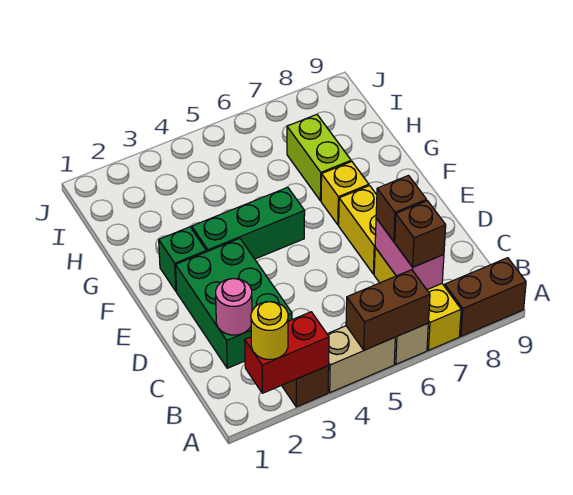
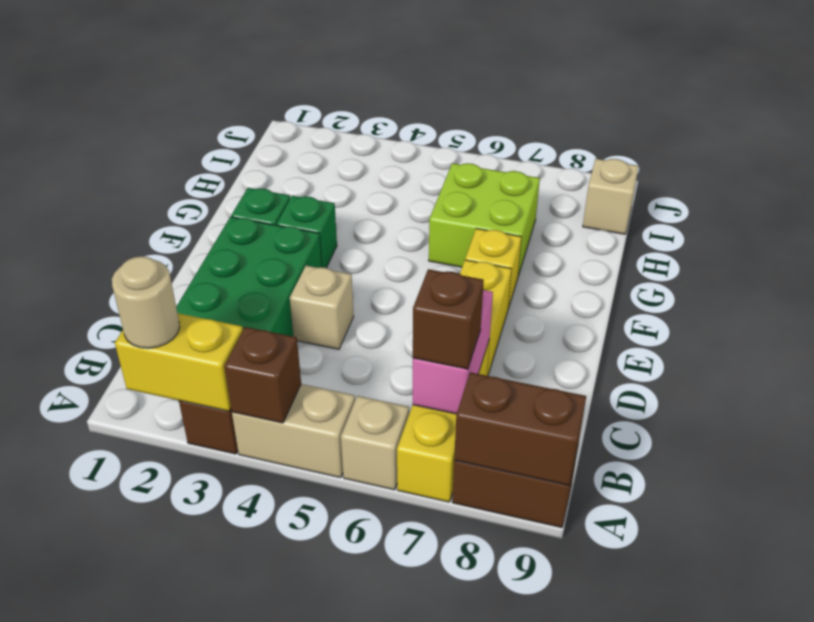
red 1x2 brick [245,312,329,393] -> yellow 1x2 brick [115,313,243,411]
yellow 1x1 round brick [251,302,288,360] -> tan 1x1 round brick [112,256,180,348]
brown 1x2 brick [346,270,430,350] -> brown 1x2 brick moved to [454,372,586,485]
pink 1x1 round brick [216,279,252,335] -> none
brown 1x1 brick [376,176,427,241] -> brown 1x1 brick moved to [224,327,301,423]
none -> tan 1x1 brick [290,266,354,349]
green 1x3 brick [192,187,305,259] -> green 1x1 brick [277,196,337,268]
lime 1x2 brick [287,114,351,201] -> lime 2x2 brick [429,163,540,276]
none -> tan 1x1 brick [583,159,639,234]

